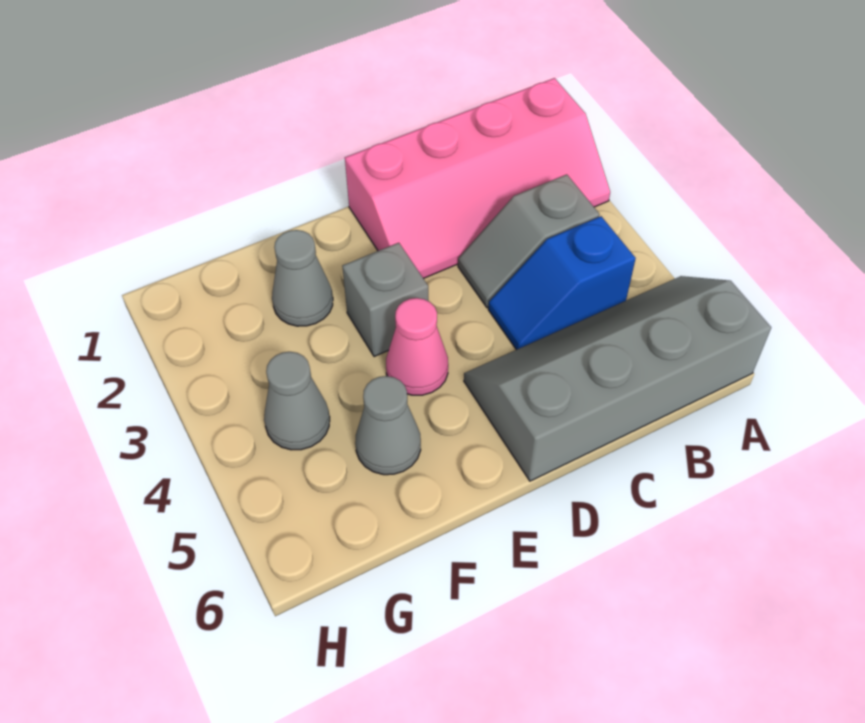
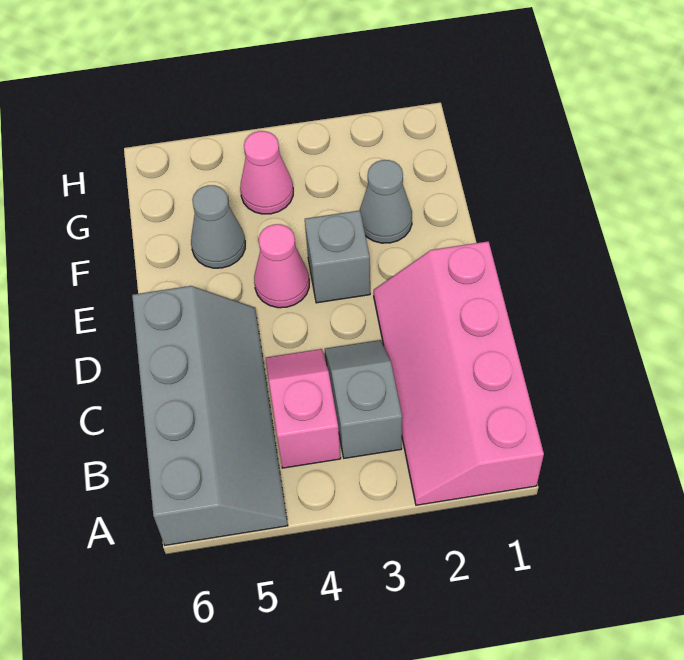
blue 1x2 slope [488,216,636,350] -> pink 1x2 slope [266,349,341,468]
grey 1x1 cone [264,352,330,450] -> pink 1x1 cone [240,131,293,214]

